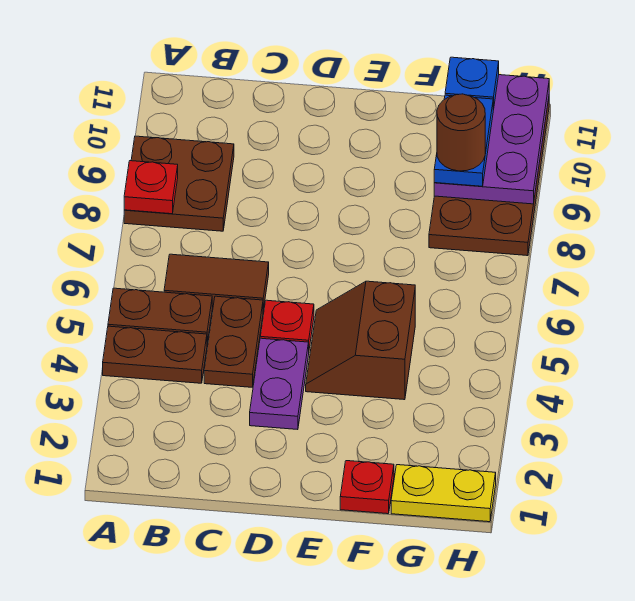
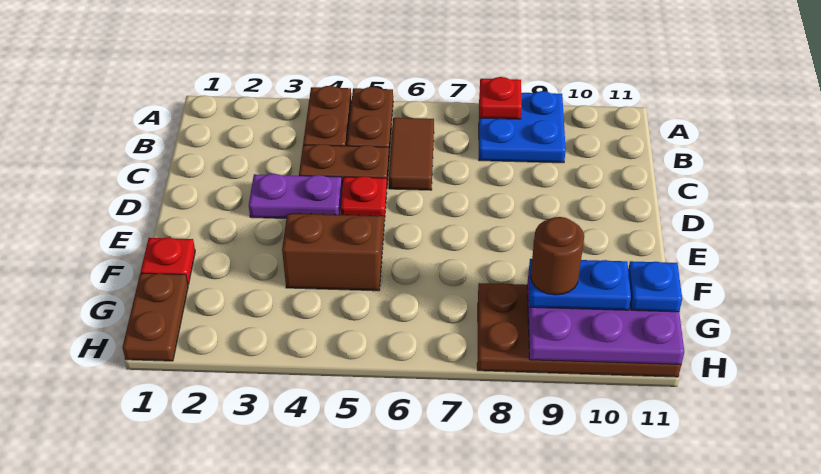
brown 2x2 plate [124,136,234,231] -> blue 2x2 plate [479,91,566,163]
yellow 1x2 plate [391,465,496,522] -> brown 1x2 plate [122,273,188,361]

